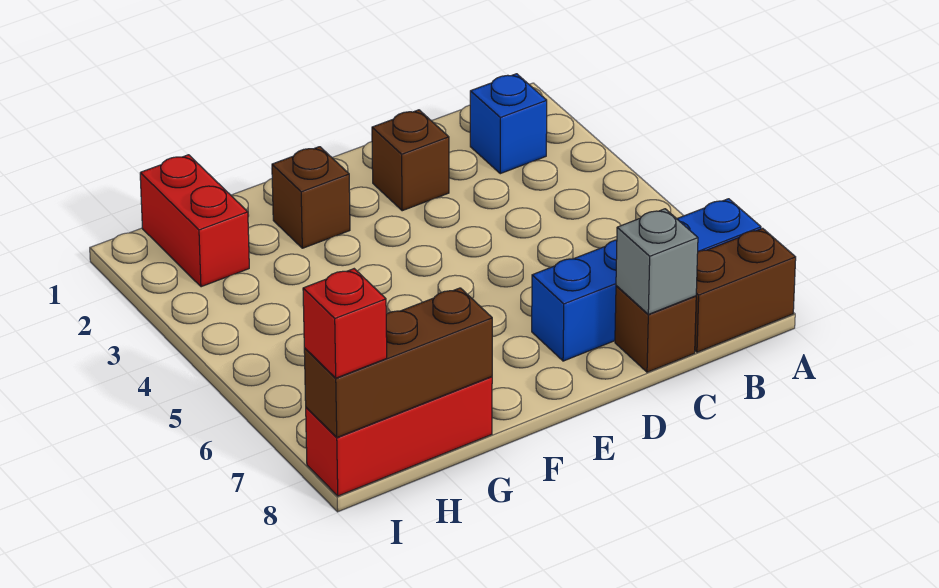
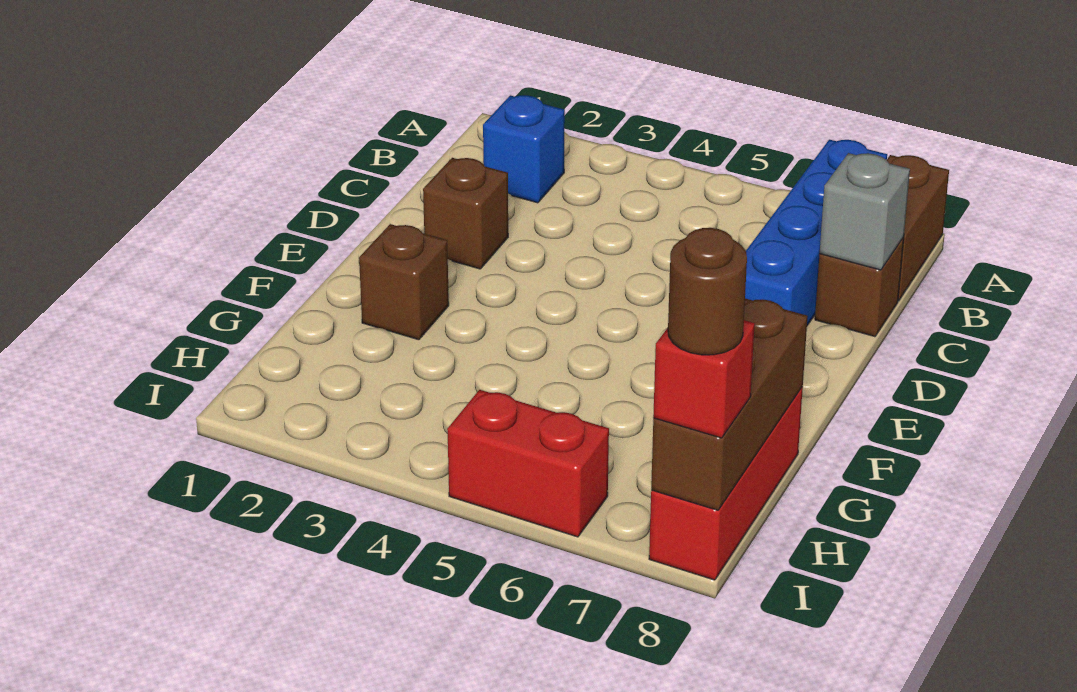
red 1x2 brick [140,155,249,287] -> red 1x2 brick moved to [447,390,609,537]
none -> brown 1x1 round brick [668,228,747,355]

